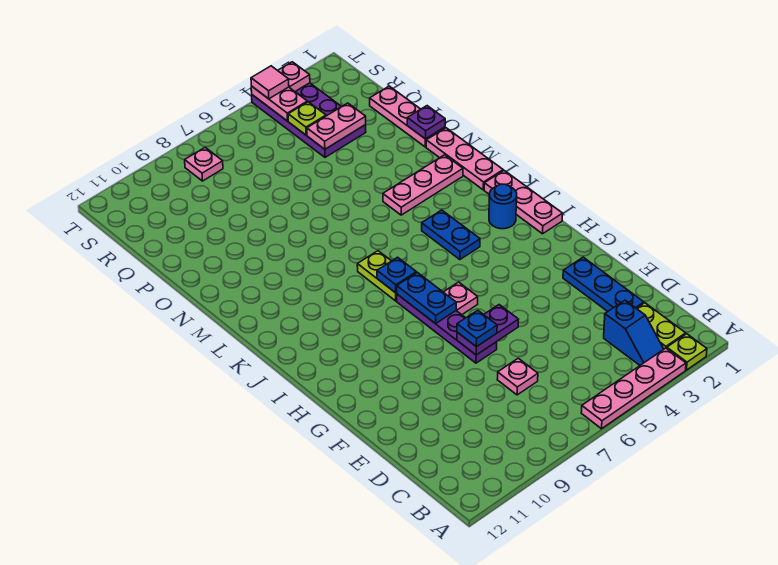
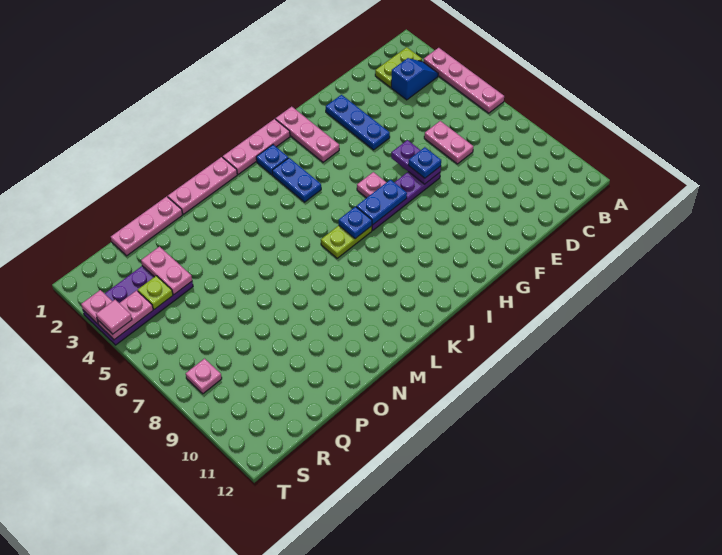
lime 1x1 plate [667,334,707,370] -> none
blue 1x3 plate [563,257,644,312] -> blue 1x3 plate turned to [326,95,390,150]
pink 1x1 plate [497,358,538,395] -> pink 1x2 plate [424,121,473,164]
blue 1x1 round brick [489,184,517,229] -> blue 1x1 plate [256,145,288,175]
blue 1x2 plate [422,210,480,260] -> blue 1x2 plate turned to [272,158,321,202]
pink 1x3 plate [383,155,463,215] -> pink 1x3 plate moved to [275,107,339,162]
purple 1x1 plate [407,106,445,139] -> none

